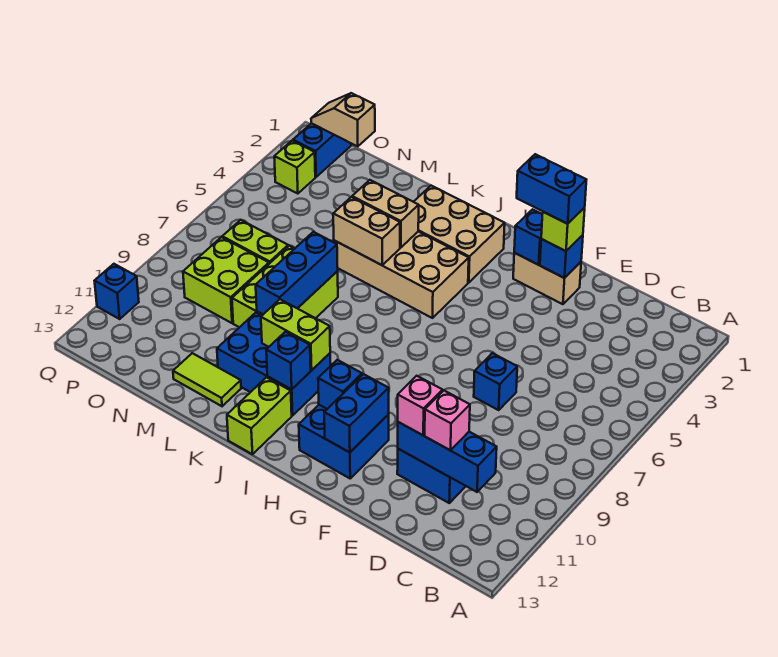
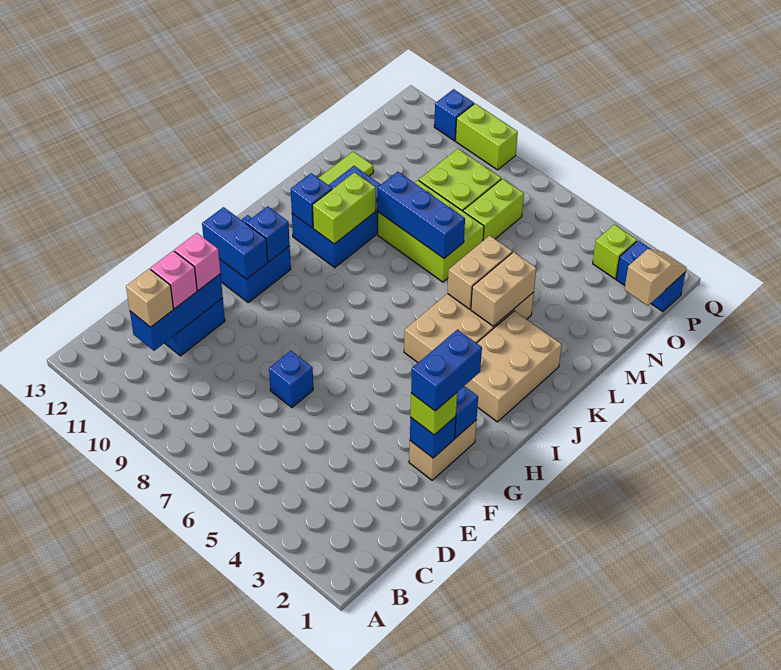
none -> tan 1x1 brick [126,269,173,327]
lime 1x2 brick [227,377,292,454] -> lime 1x2 brick moved to [455,104,518,170]

